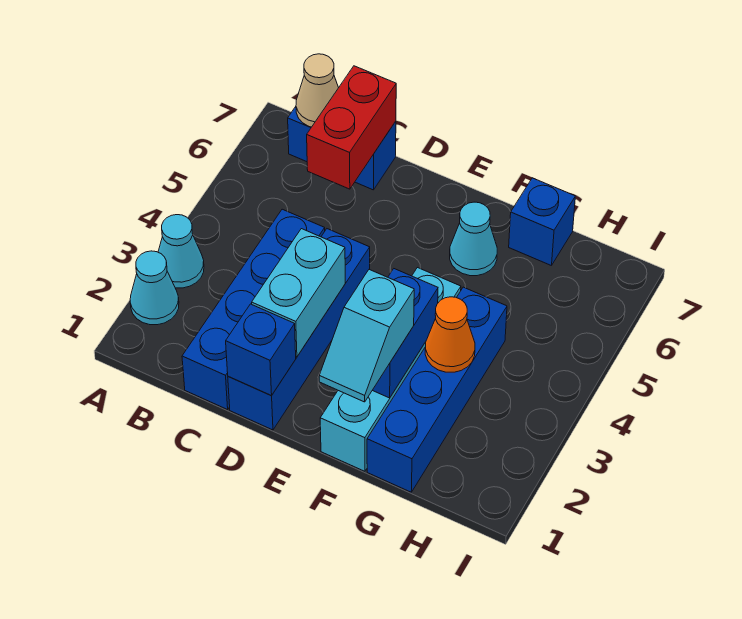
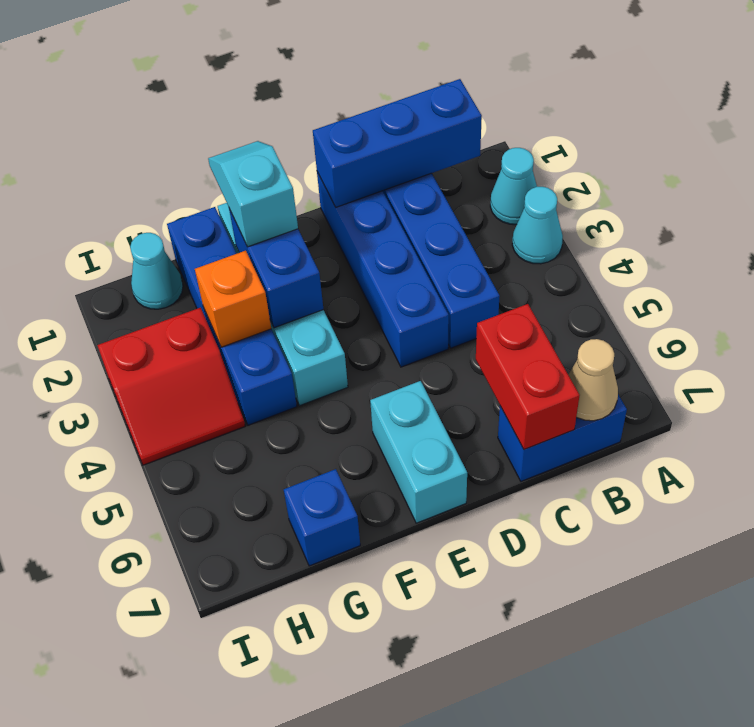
blue 1x1 brick [226,304,296,396] -> blue 1x3 brick [313,79,482,207]
cyan 1x2 brick [252,229,345,357] -> cyan 1x2 brick moved to [370,381,467,523]
cyan 1x1 cone [450,202,497,276] -> cyan 1x1 cone moved to [130,233,183,309]
orange 1x1 cone [425,297,475,372] -> orange 1x1 brick [195,251,271,347]
none -> red 2x2 slope [97,308,245,465]

